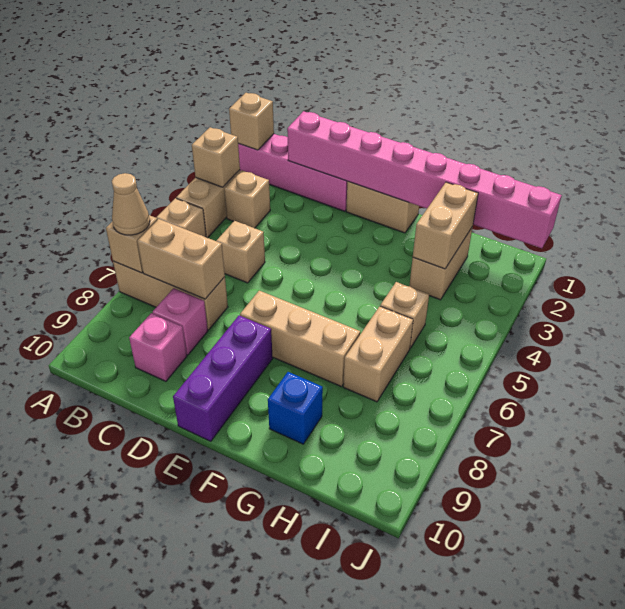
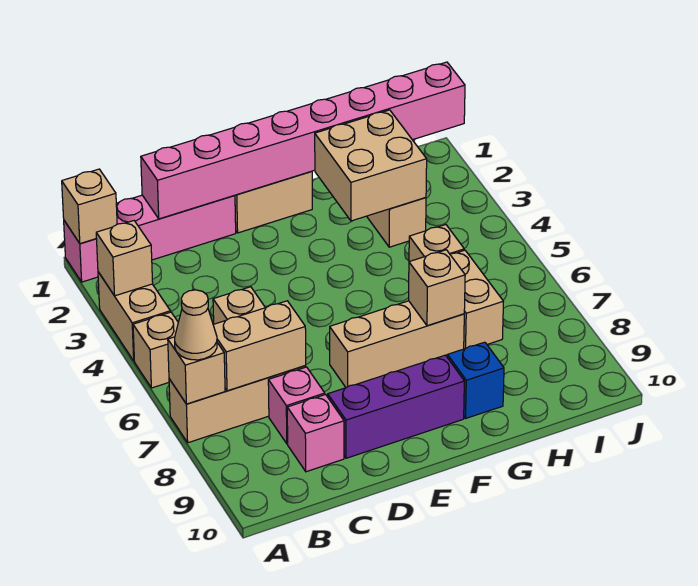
tan 1x1 brick [224,170,270,228] -> tan 1x1 brick moved to [409,250,465,326]
purple 1x3 brick [173,315,273,441] -> purple 1x3 brick turned to [328,355,464,458]
tan 1x2 brick [413,182,478,269] -> tan 2x2 brick [315,110,427,221]

